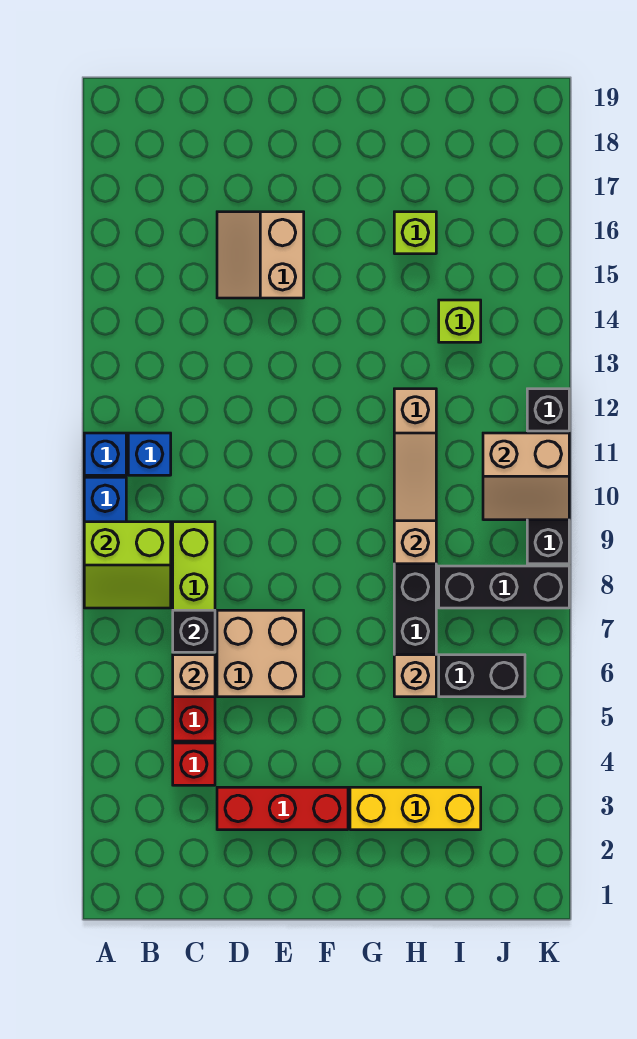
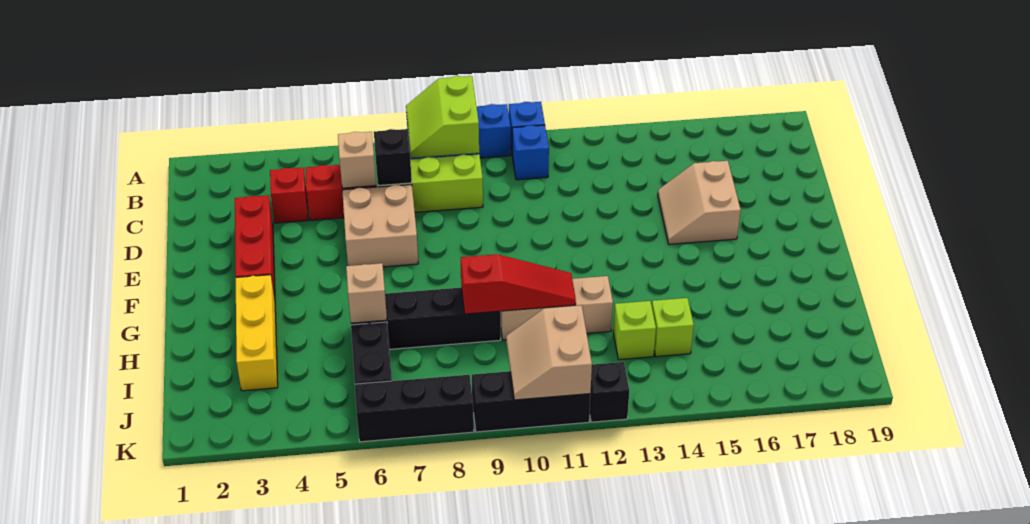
tan 2x2 slope [217,212,304,298] -> tan 2x2 slope turned to [658,161,741,244]
tan 1x3 slope [394,433,436,564] -> red 1x3 slope [461,254,576,314]
lime 1x1 brick [394,212,436,254] -> lime 1x1 brick moved to [613,301,656,360]
black 1x3 brick [439,566,569,608] -> black 1x3 brick turned to [355,375,474,442]

